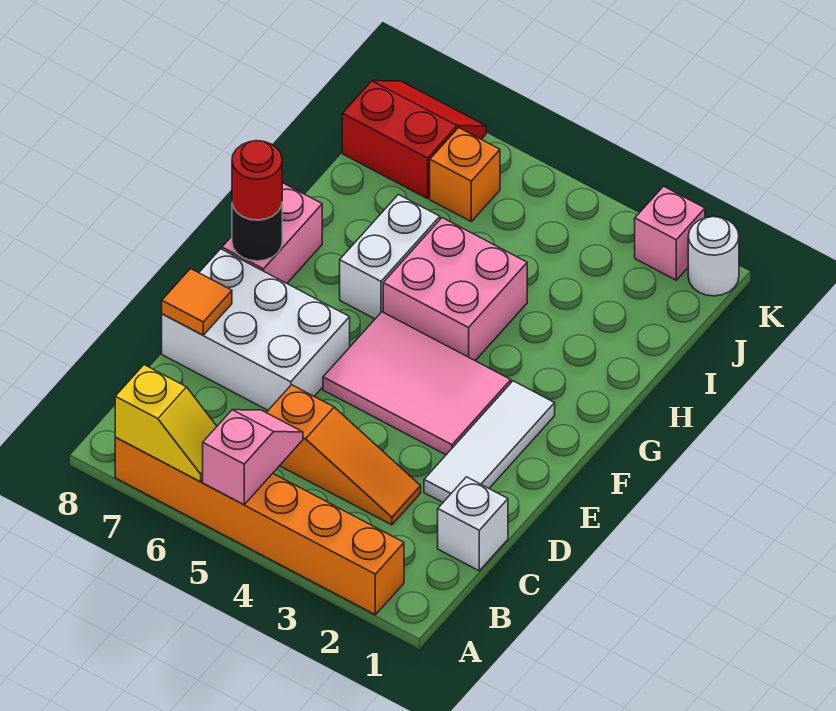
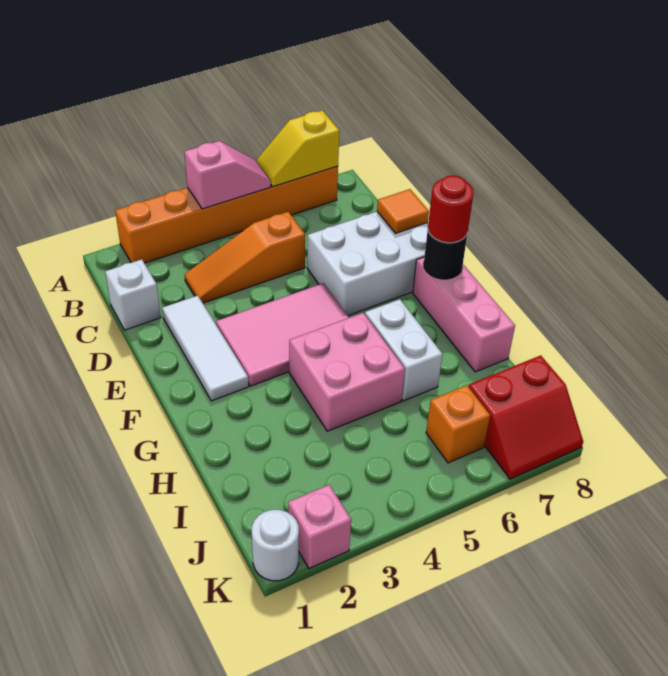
pink 1x2 slope [203,410,303,504] -> pink 1x2 slope turned to [184,141,271,209]
pink 1x2 brick [222,183,322,283] -> pink 1x3 brick [413,257,515,372]

